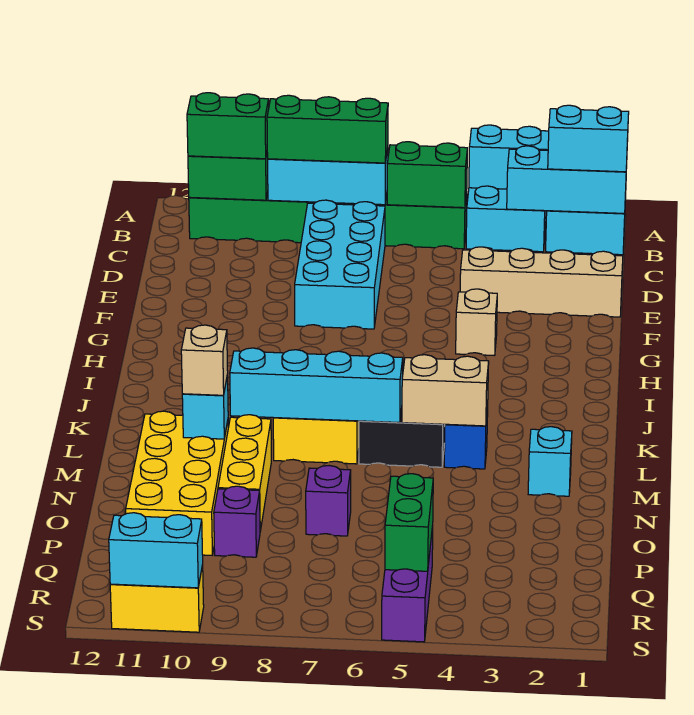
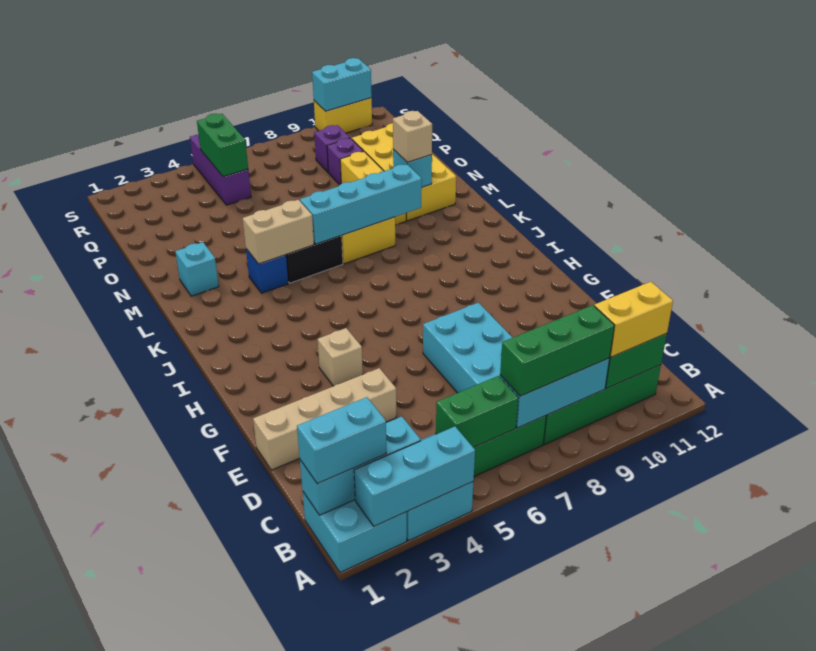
green 1x2 brick [187,93,269,159] -> yellow 1x2 brick [594,282,673,357]
purple 1x1 brick [306,466,351,536] -> purple 1x1 brick moved to [314,125,350,172]

